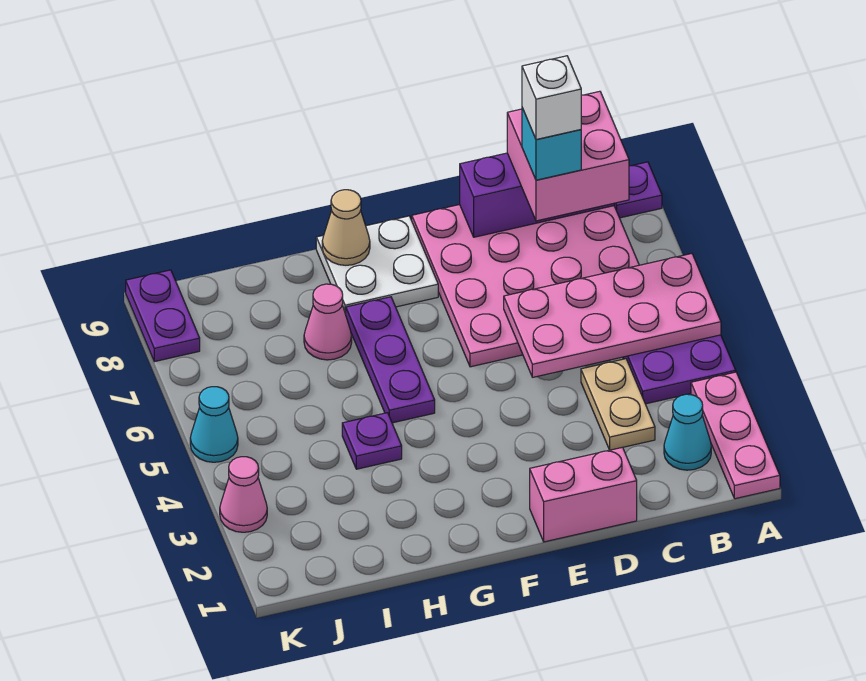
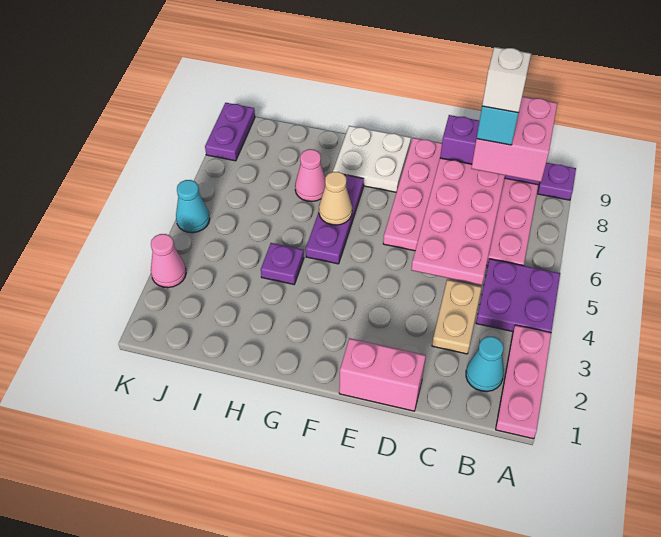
pink 2x4 plate [504,254,721,377] -> pink 2x4 plate turned to [411,158,505,285]
tan 1x1 cone [322,190,370,265] -> tan 1x1 cone moved to [319,172,352,225]

